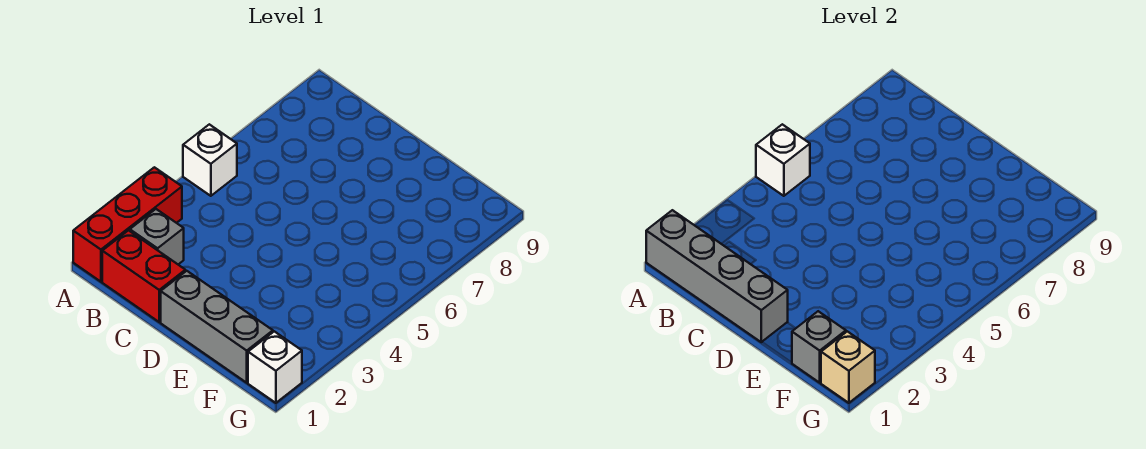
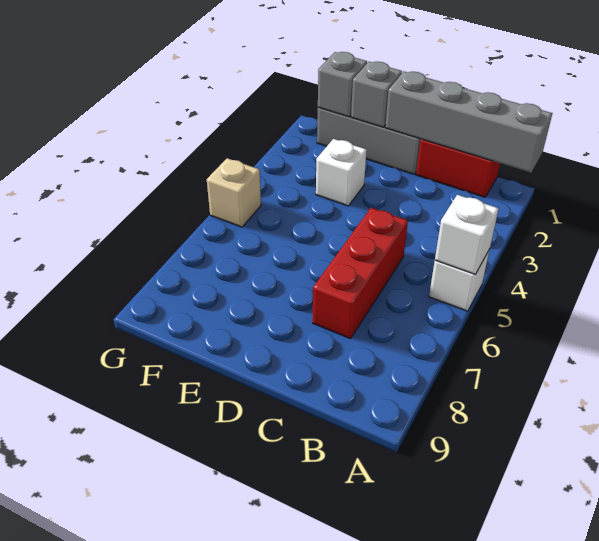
red 1x3 brick [73,167,182,282] -> red 1x3 brick moved to [313,208,408,339]
grey 1x1 brick [130,209,184,264] -> grey 1x1 brick moved to [351,62,402,127]
white 1x1 brick [248,331,302,403] -> white 1x1 brick moved to [316,139,367,206]
tan 1x1 brick [821,331,875,403] -> tan 1x1 brick moved to [207,158,261,227]

